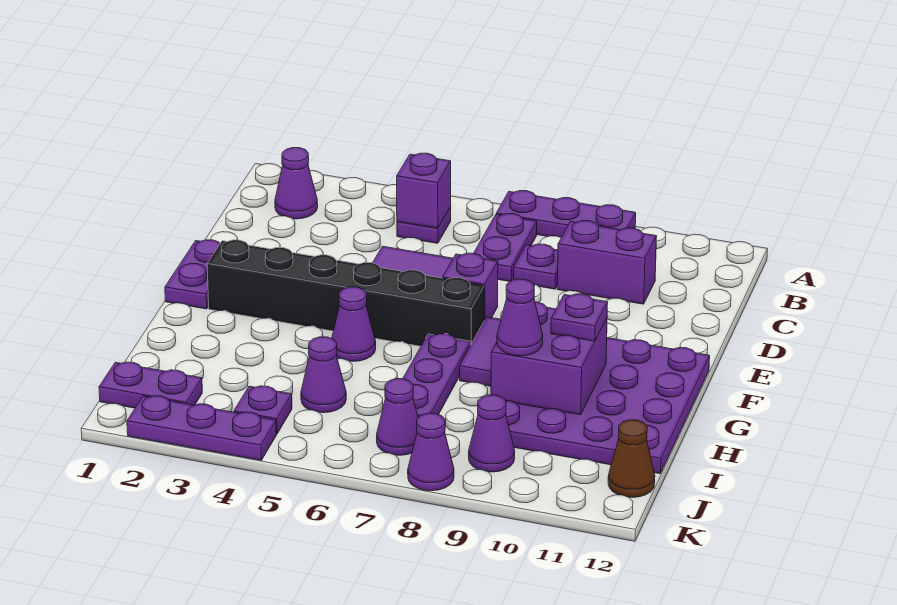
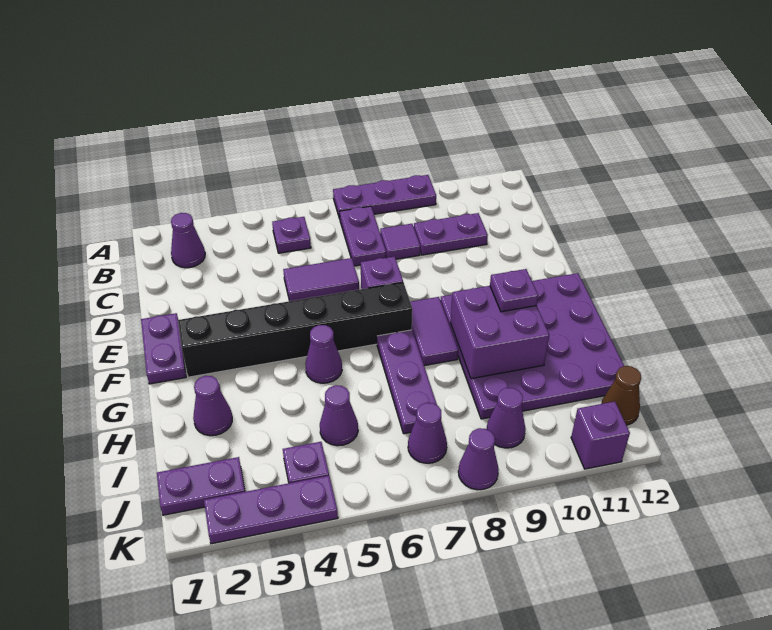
purple 1x1 brick [397,153,451,228] -> purple 1x1 brick moved to [571,401,630,469]
purple 1x1 plate [514,244,558,289] -> purple 1x1 tile [380,224,420,259]
purple 1x2 brick [557,221,657,304] -> purple 1x2 plate [414,213,488,255]
purple 1x1 cone [497,279,543,356] -> purple 1x1 cone moved to [193,376,232,436]

